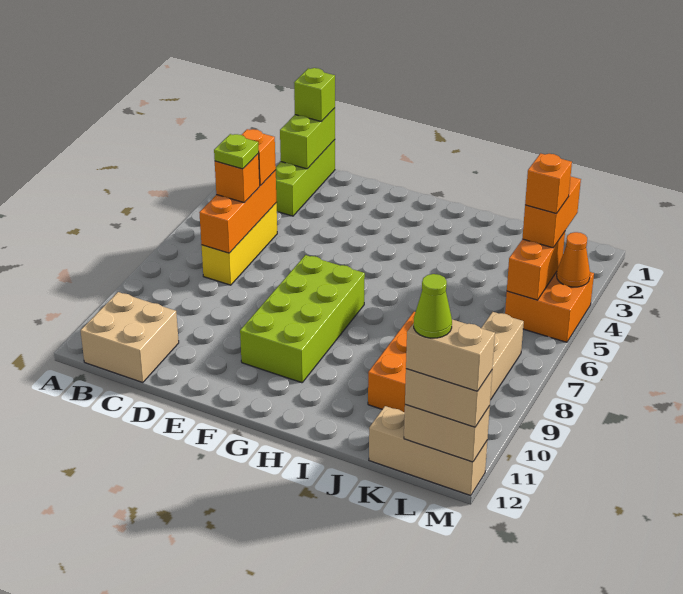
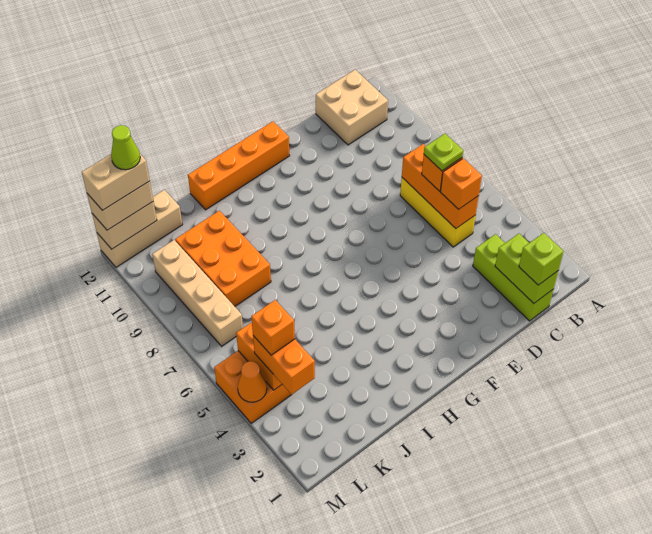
lime 2x4 brick [240,255,365,383] -> none
none -> orange 1x4 brick [188,121,290,210]

